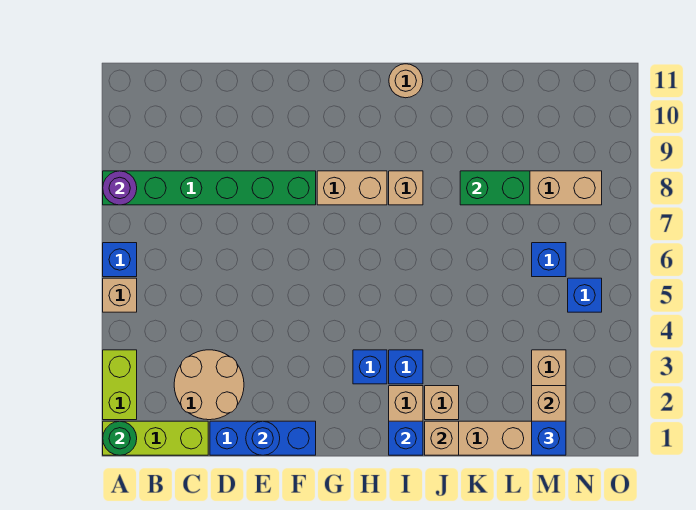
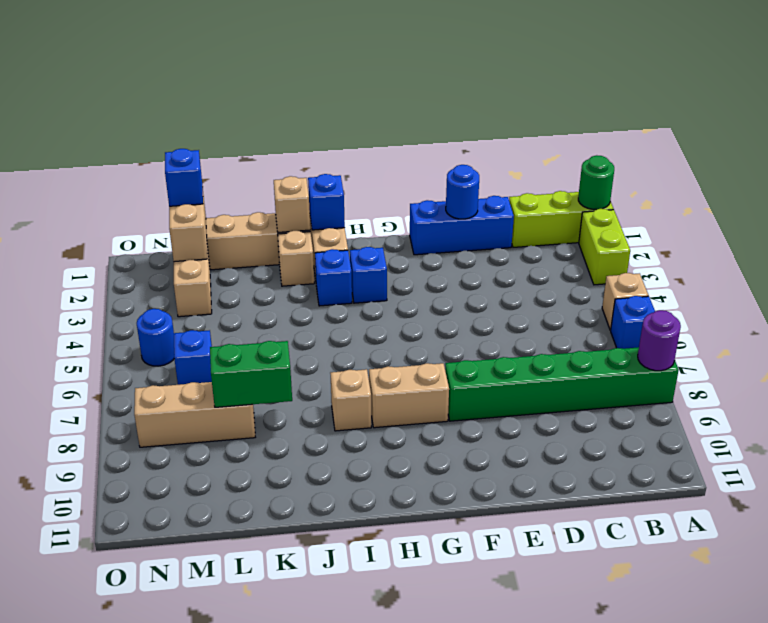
tan 2x2 round brick [174,350,244,420] -> none
tan 1x1 round brick [389,64,423,98] -> none
blue 1x1 brick [568,278,602,312] -> blue 1x1 round brick [137,309,174,366]

